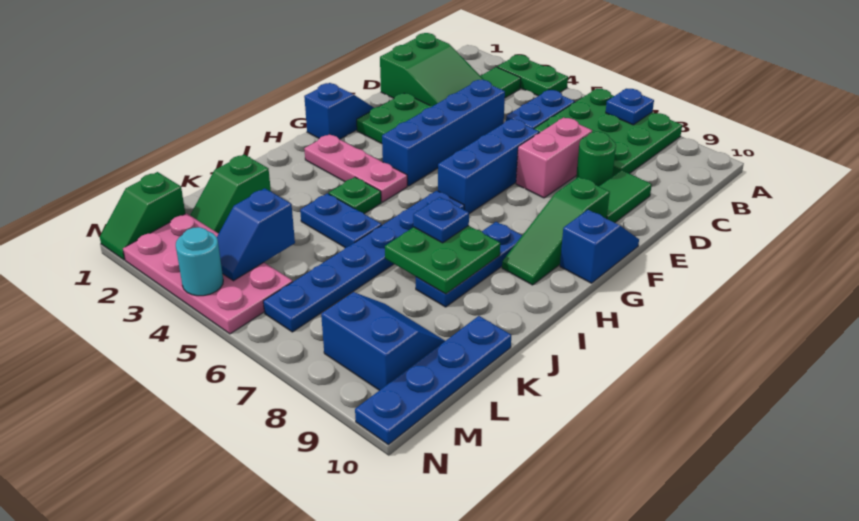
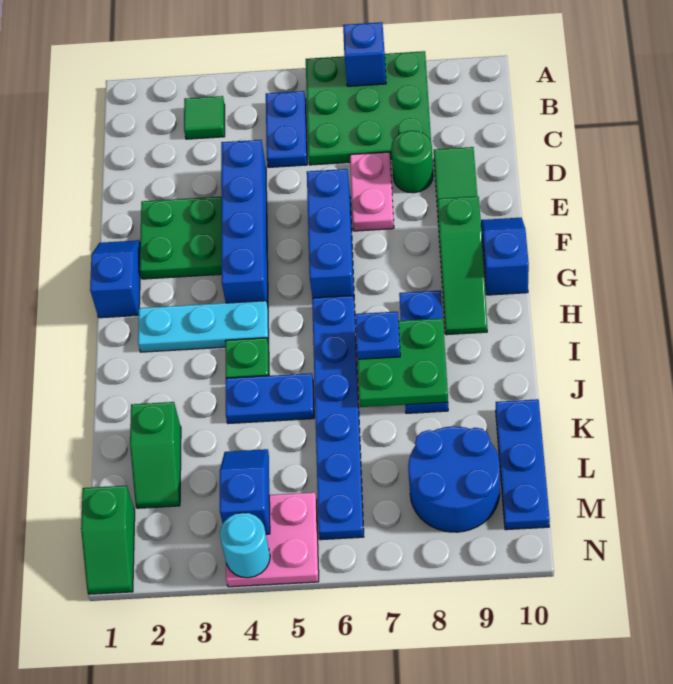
green 1x2 plate [498,55,568,96] -> none
blue 1x1 plate [606,89,654,125] -> blue 1x1 brick [343,22,386,86]
green 2x3 slope [380,33,484,106] -> none
pink 1x2 brick [516,117,592,198] -> pink 1x2 plate [350,152,394,231]
pink 1x3 plate [304,134,407,202] -> cyan 1x3 plate [138,301,269,352]
blue 1x4 plate [355,316,511,445] -> blue 1x3 plate [496,399,550,530]
blue 1x2 slope [217,188,295,281] -> blue 1x2 slope turned to [220,449,270,534]
blue 2x2 slope [321,292,445,390] -> blue 2x2 round brick [408,426,500,532]
pink 2x4 plate [123,213,293,334] -> pink 2x2 plate [226,492,319,587]

